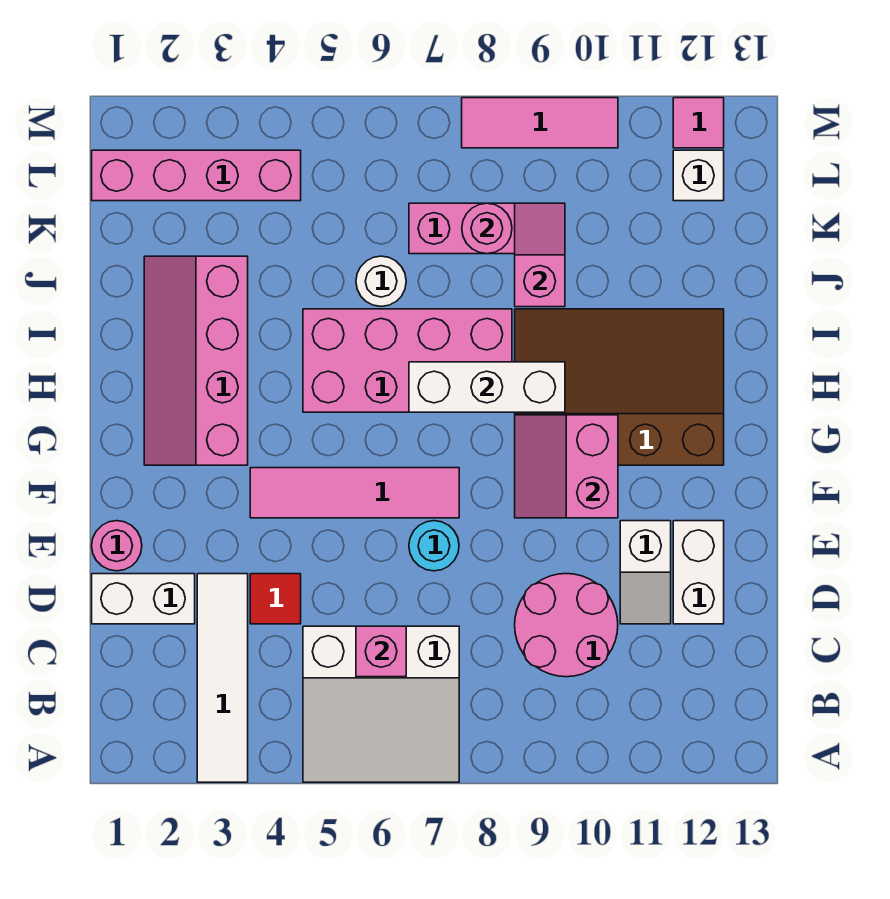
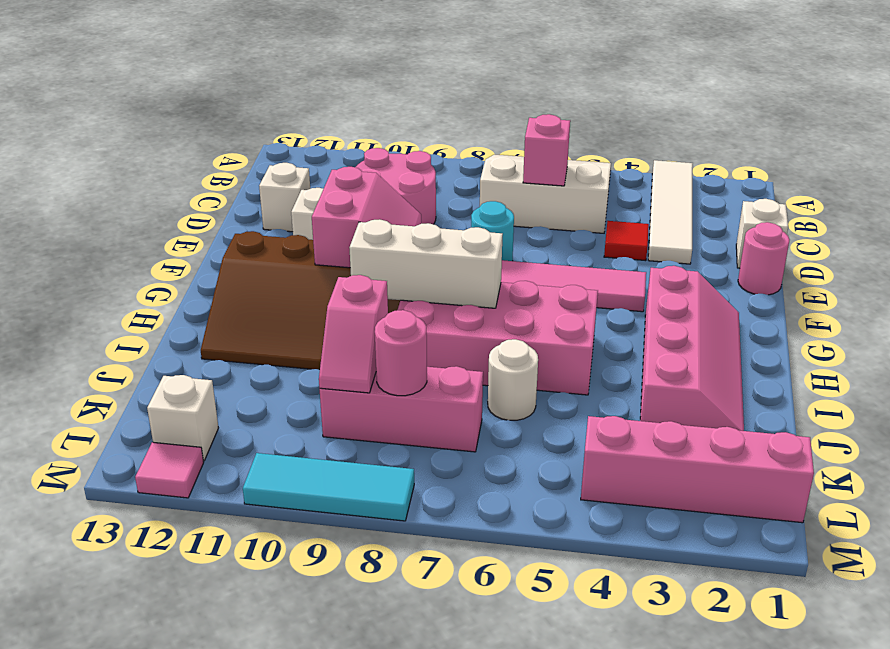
white 1x2 brick [92,574,195,624] -> white 1x1 brick [736,199,788,268]
white 1x2 brick [673,521,724,624] -> white 1x1 brick [259,163,310,232]
pink 1x3 tile [462,98,618,148] -> cyan 1x3 tile [243,453,414,521]

